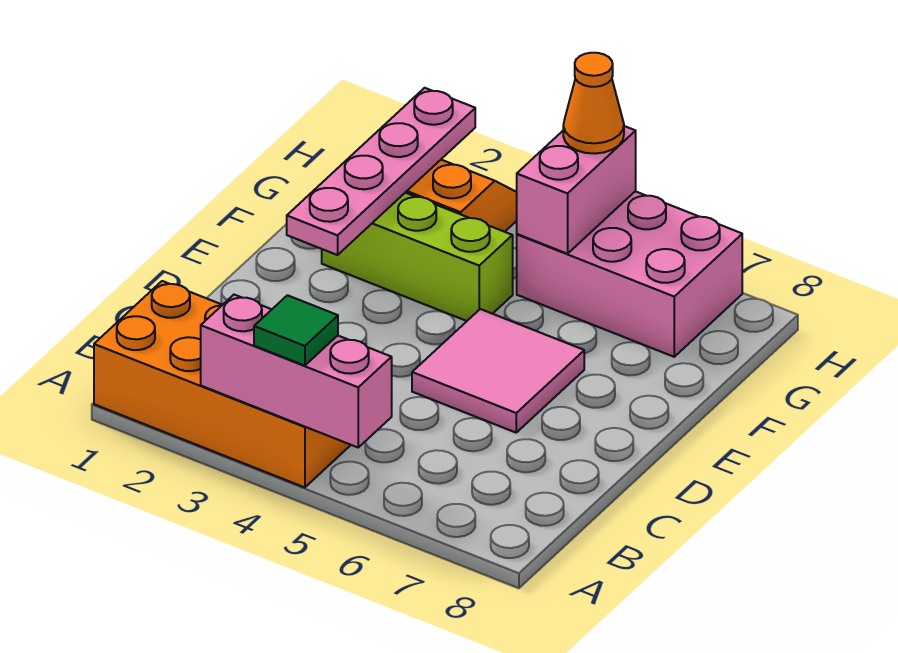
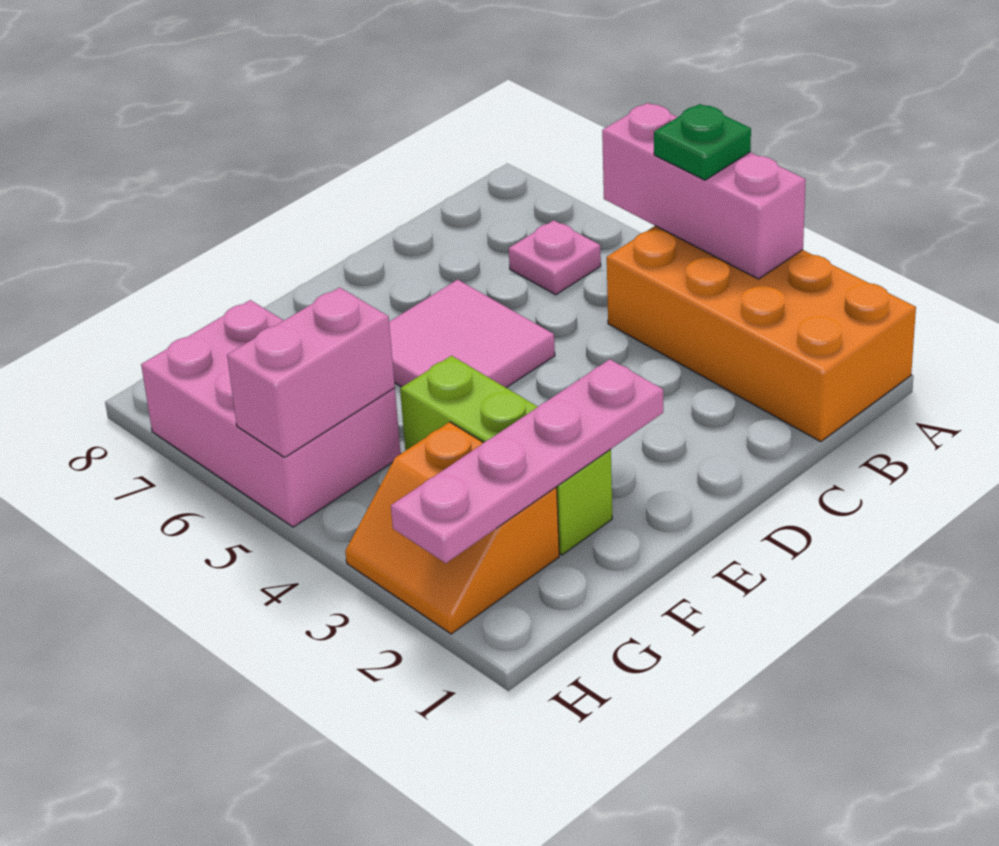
green 1x1 tile [254,295,338,366] -> green 1x1 plate [654,104,751,180]
none -> pink 1x1 plate [509,220,601,295]
orange 1x1 cone [563,53,624,154] -> none

